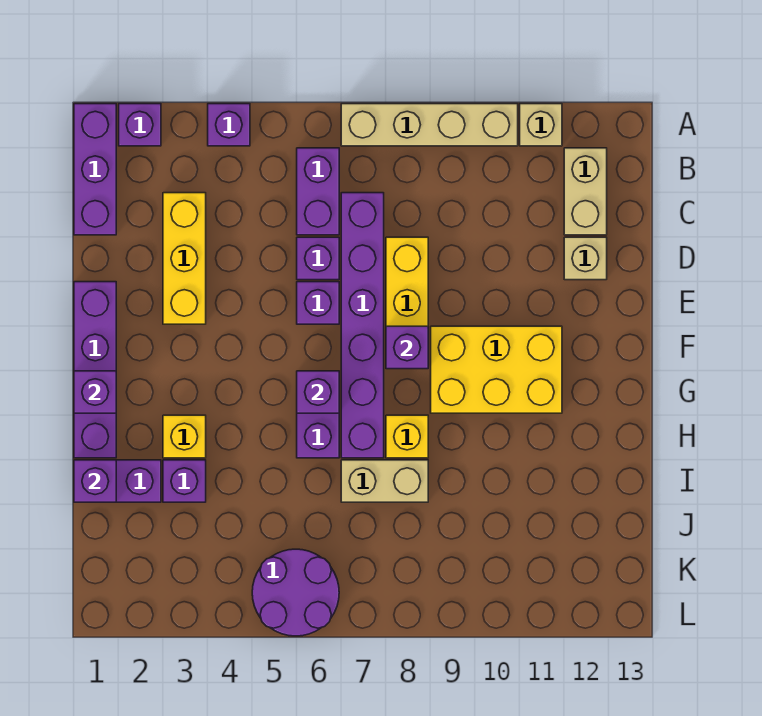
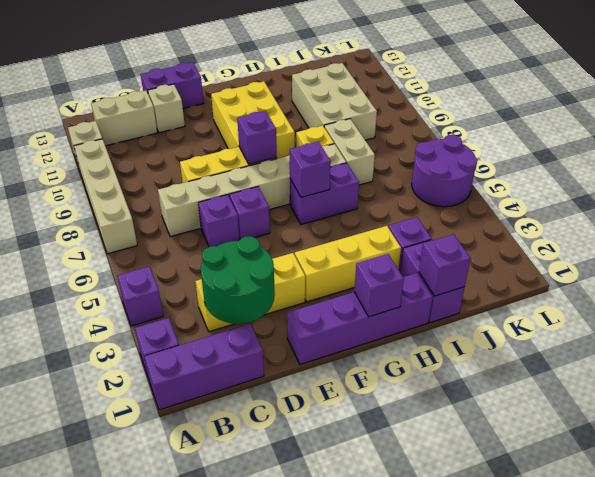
purple 1x2 brick [297,148,339,235] -> purple 1x2 brick moved to [141,62,203,108]
none -> green 2x2 round brick [201,236,275,324]
purple 1x6 brick [341,193,384,458] -> tan 1x6 brick [158,144,346,237]
yellow 1x1 brick [163,415,206,458] -> yellow 1x3 brick [295,226,401,302]
none -> tan 2x3 brick [292,63,377,140]

